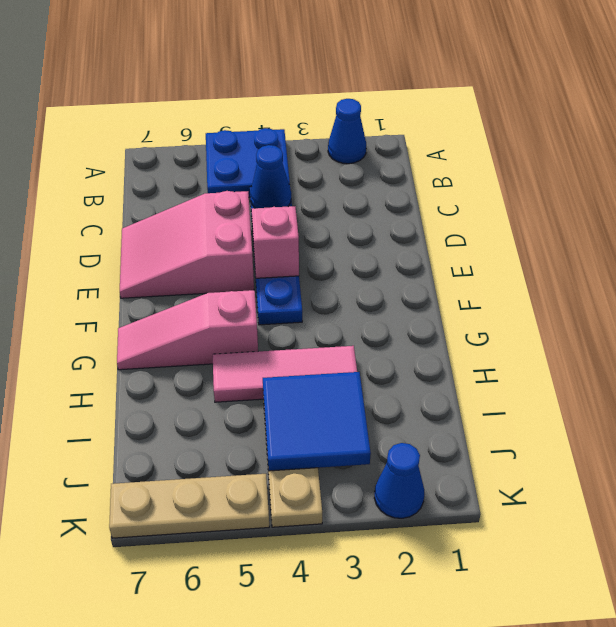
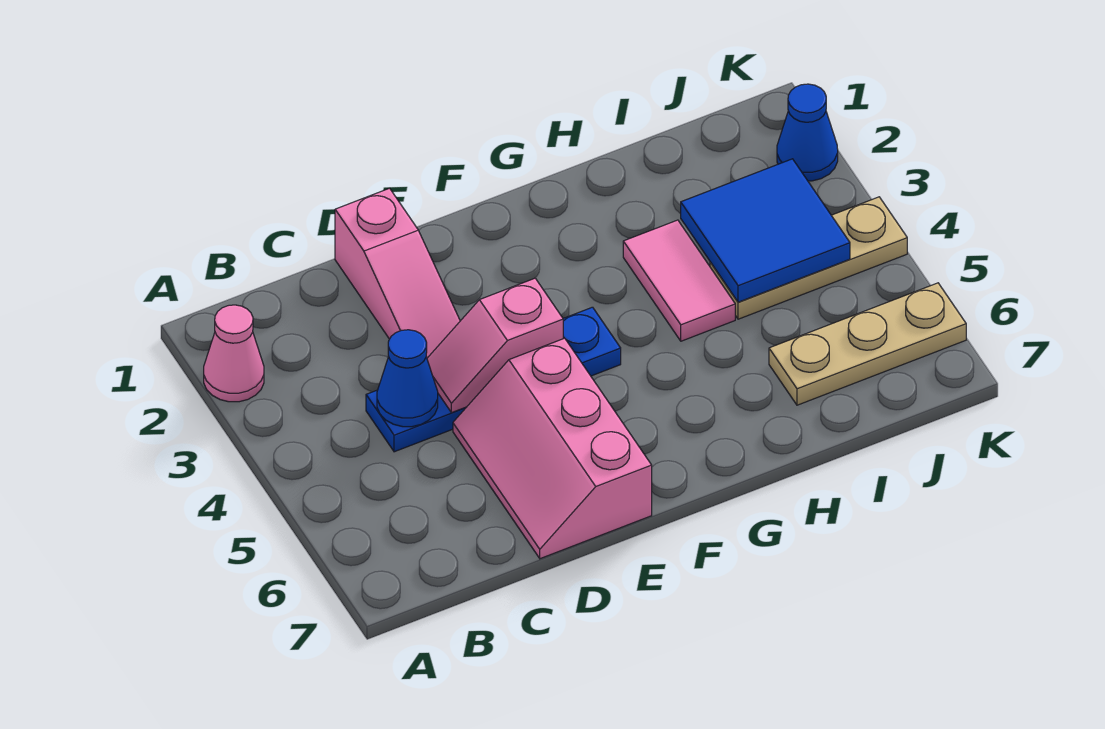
blue 1x1 cone [328,99,366,164] -> pink 1x1 cone [204,305,264,402]
blue 2x2 plate [206,128,290,197] -> none
pink 2x3 slope [120,191,254,298] -> pink 2x3 slope turned to [453,338,652,559]
pink 1x3 slope [117,290,258,370] -> pink 1x3 slope moved to [335,188,460,358]
pink 1x3 tile [213,346,357,402] -> pink 1x2 tile [623,220,735,341]
tan 1x3 plate [109,474,269,538] -> tan 1x3 plate turned to [769,283,966,405]

